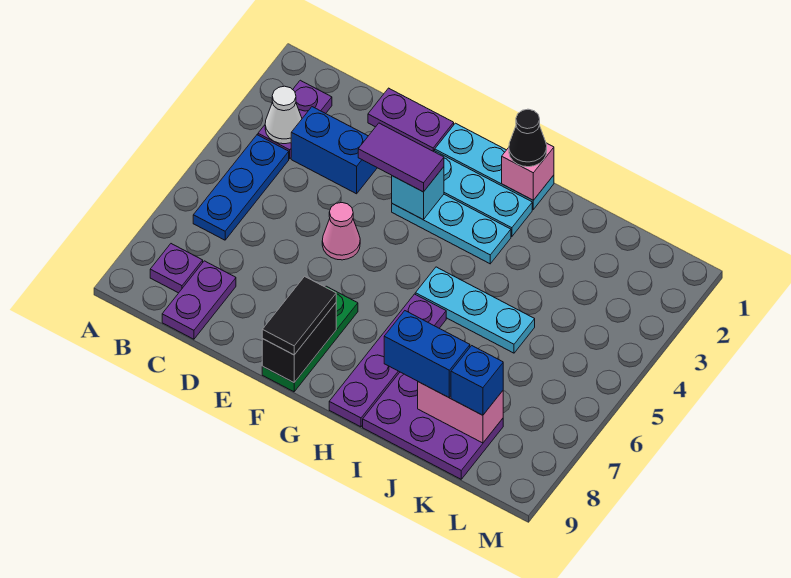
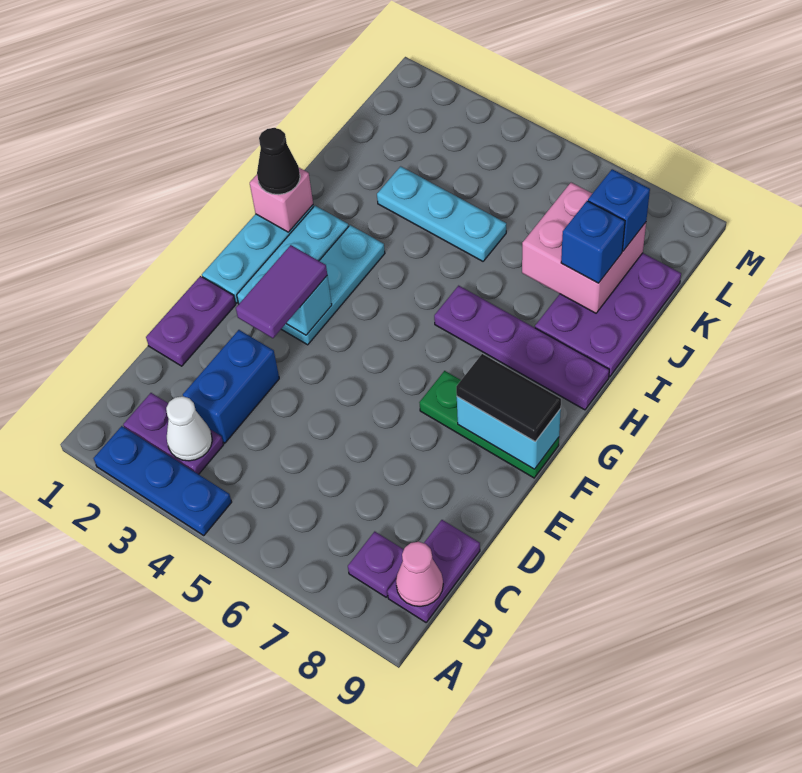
blue 1x3 plate [193,135,289,240] -> blue 1x3 plate moved to [94,426,232,535]
purple 1x2 plate [162,261,236,339] -> purple 1x2 plate turned to [387,520,480,622]
pink 1x1 cone [322,203,360,260] -> pink 1x1 cone moved to [396,542,443,606]
black 1x2 brick [262,303,336,383] -> cyan 1x2 brick [457,397,561,469]
cyan 1x3 plate [415,267,535,353] -> cyan 1x3 plate turned to [377,166,506,261]
blue 1x2 brick [384,311,470,398] -> blue 1x1 brick [561,201,625,283]
pink 1x2 brick [418,382,503,443] -> pink 2x2 brick [522,183,646,313]

